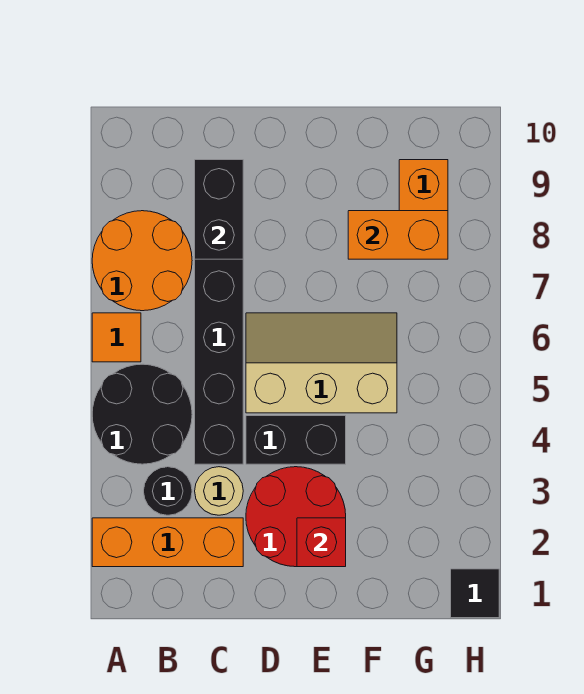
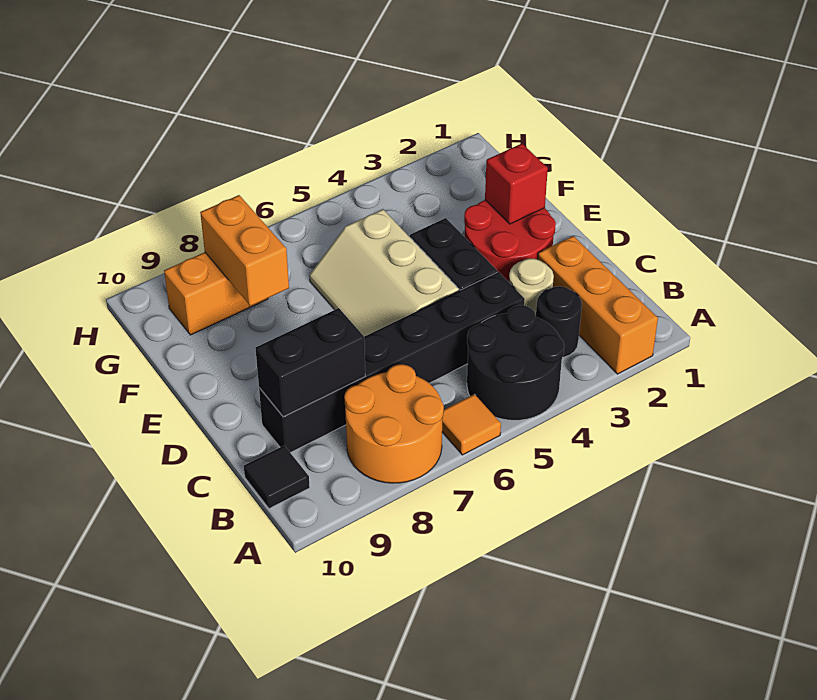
black 1x1 tile [451,569,499,618] -> black 1x1 tile moved to [244,446,310,509]

